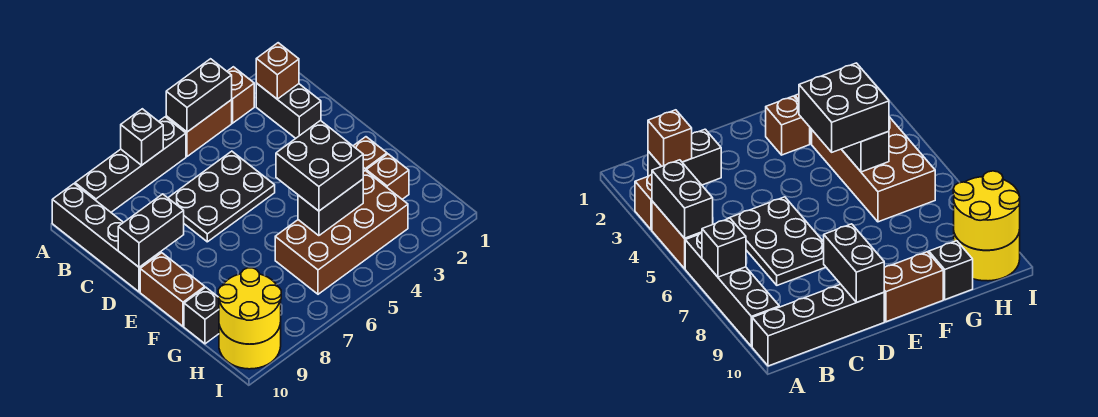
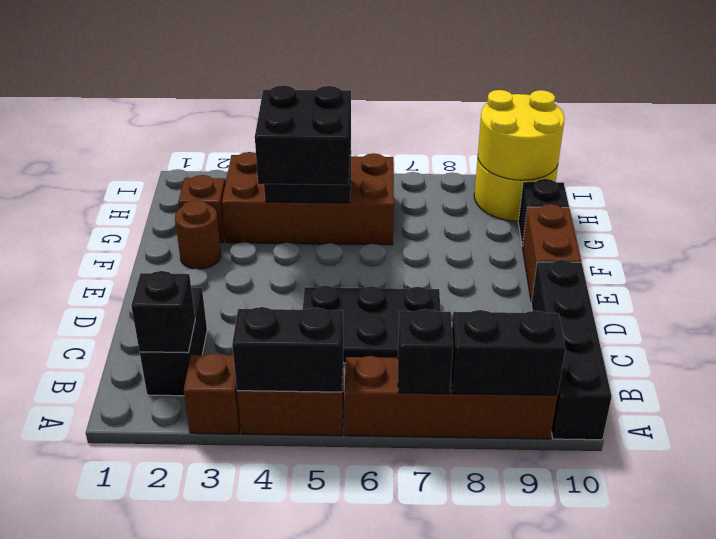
black 1x4 brick [75,117,186,212] -> brown 1x4 brick [344,356,557,439]
brown 1x1 brick [256,43,299,99] -> black 1x1 brick [131,271,195,353]
black 1x2 brick [118,194,184,267] -> black 1x2 brick moved to [451,310,565,395]
brown 1x1 brick [354,137,387,172] -> brown 1x1 round brick [175,200,221,269]

